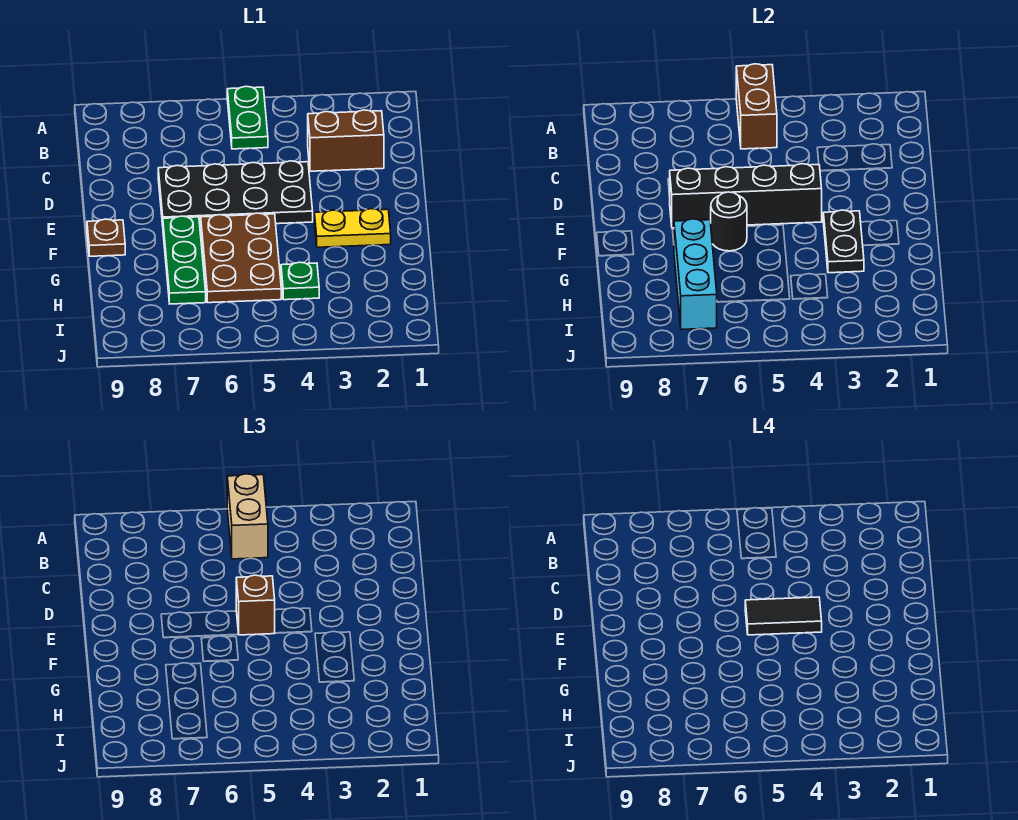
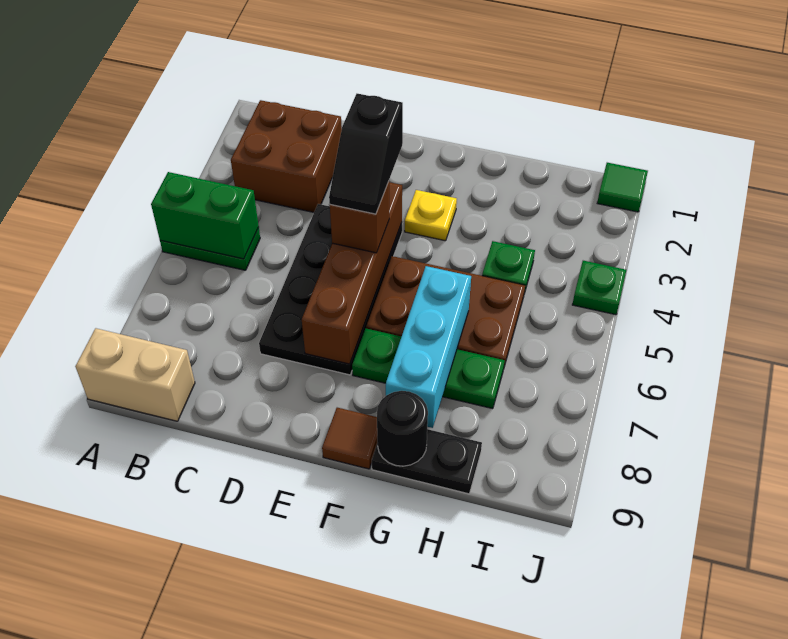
brown 1x2 brick [736,64,777,149] -> green 1x2 brick [151,172,259,259]
tan 1x2 brick [227,474,268,559] -> tan 1x2 brick moved to [75,328,195,421]
brown 1x2 brick [308,110,384,171] -> brown 2x2 brick [231,100,342,212]
black 1x4 brick [669,164,822,228] -> brown 1x4 brick [302,182,402,364]
black 1x2 tile [745,597,822,635] -> black 1x2 slope [329,94,403,214]
yellow 1x2 plate [314,209,391,247] -> yellow 1x1 plate [405,190,457,241]
black 1x2 plate [823,210,864,273] -> black 1x2 plate moved to [372,429,482,494]
black 1x1 round brick [711,192,747,251] -> black 1x1 round brick moved to [377,391,428,466]
brown 1x1 plate [87,219,125,256] -> brown 1x1 tile [322,408,377,469]
cyan 1x3 brick [674,219,717,329] -> cyan 1x3 brick turned to [386,266,471,428]
none -> green 1x1 tile [597,163,648,212]
none -> green 1x1 plate [572,261,626,315]

